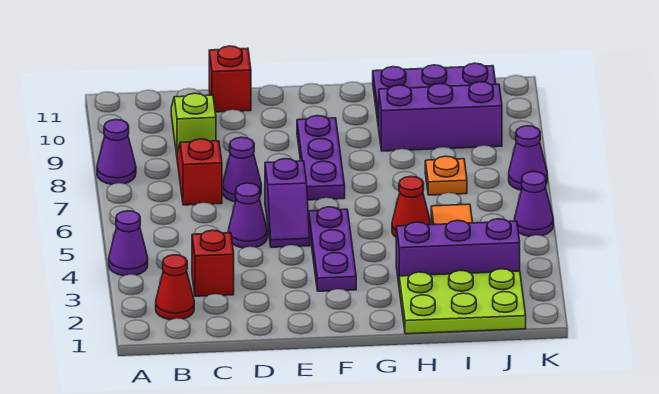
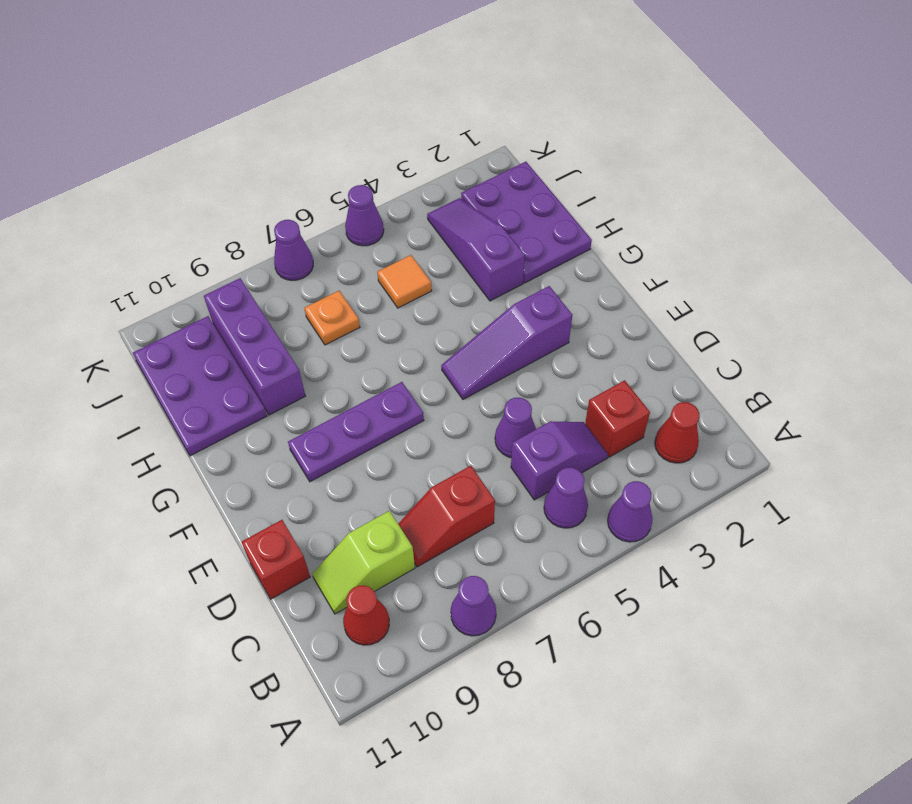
purple 1x1 cone [222,137,261,202] -> purple 1x1 cone moved to [544,467,588,528]
purple 1x2 slope [265,159,310,247] -> purple 1x2 slope moved to [511,421,608,500]
purple 1x3 plate [309,207,356,291] -> purple 1x3 slope [441,286,572,399]
lime 2x3 plate [399,269,526,334] -> purple 2x3 plate [461,162,592,283]
purple 1x3 brick [396,219,520,283] -> purple 1x3 slope [427,198,525,301]
red 1x1 cone [392,176,431,237] -> red 1x1 cone moved to [343,585,389,645]

